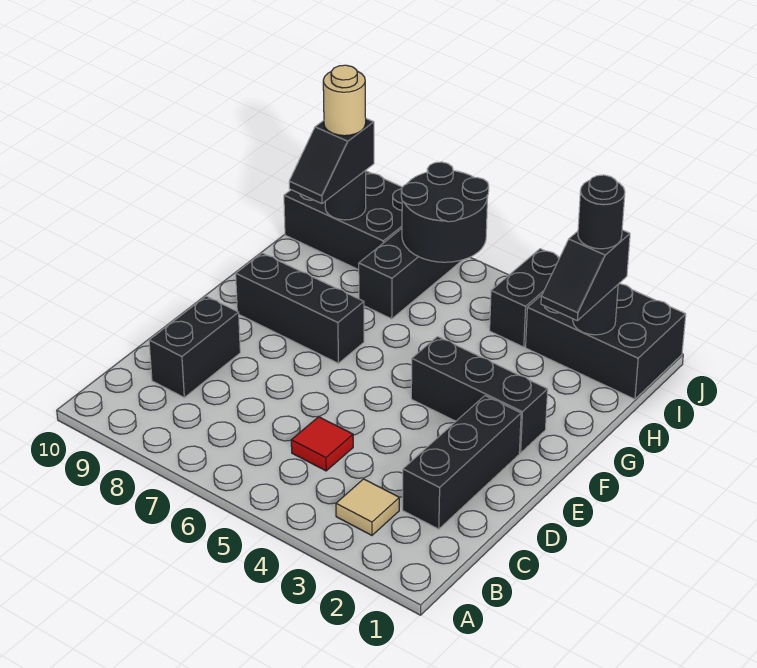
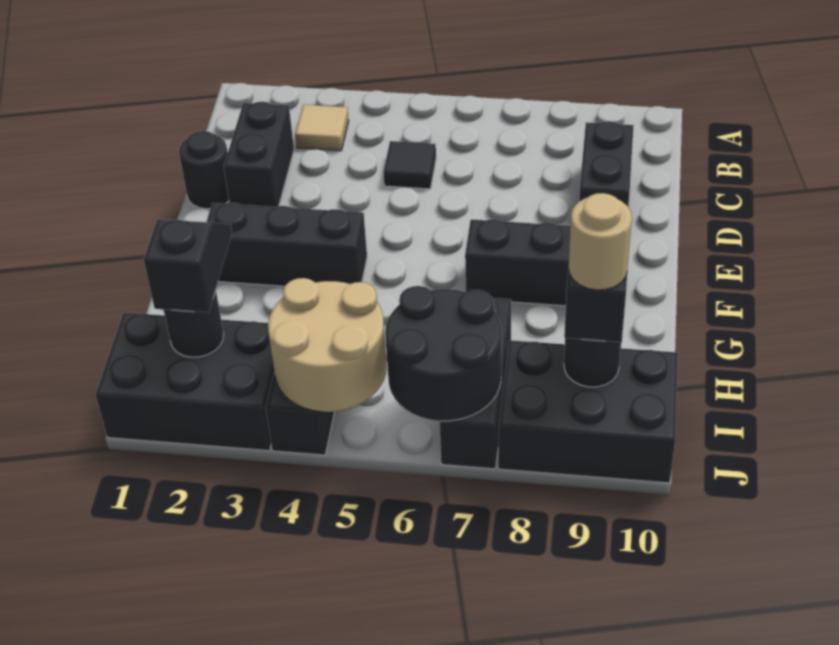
black 1x3 brick [403,396,521,529] -> black 1x2 brick [224,102,294,207]
red 1x1 tile [291,417,353,471] -> black 1x1 tile [383,141,436,189]
black 1x1 round brick [578,175,625,249] -> black 1x1 round brick moved to [179,131,229,209]
none -> tan 2x2 round brick [268,278,387,412]

